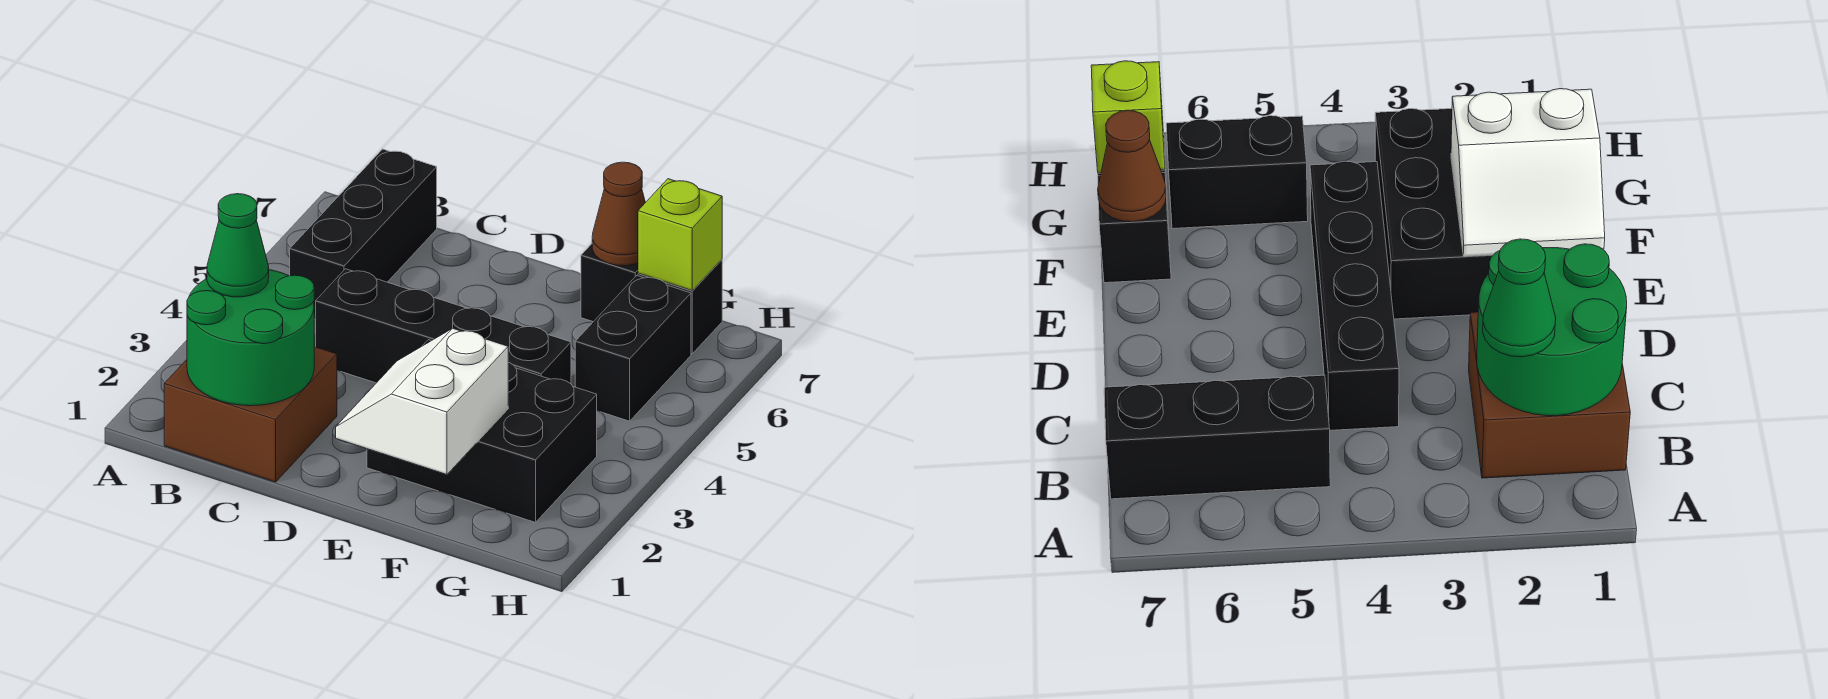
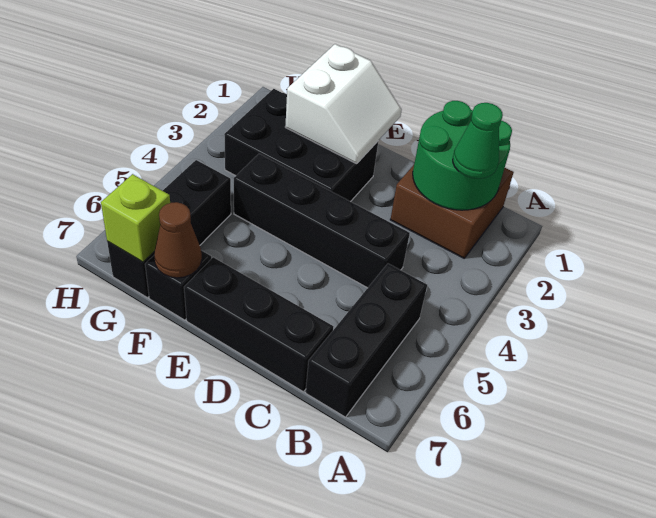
none -> black 1x3 brick [184,257,333,392]

